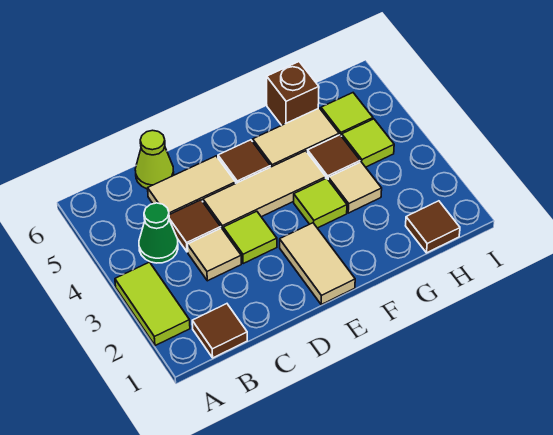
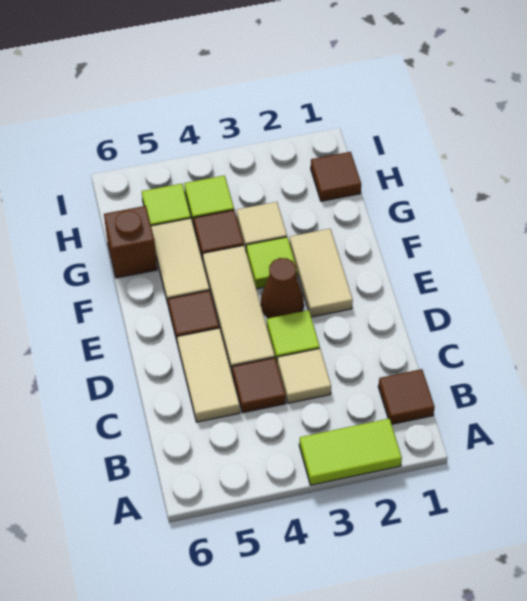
green 1x1 cone [139,203,178,263] -> none
lime 1x1 cone [135,130,174,189] -> none
tan 1x2 tile [280,223,355,305] -> tan 1x2 tile turned to [289,229,353,317]
none -> brown 1x1 cone [261,258,304,318]

